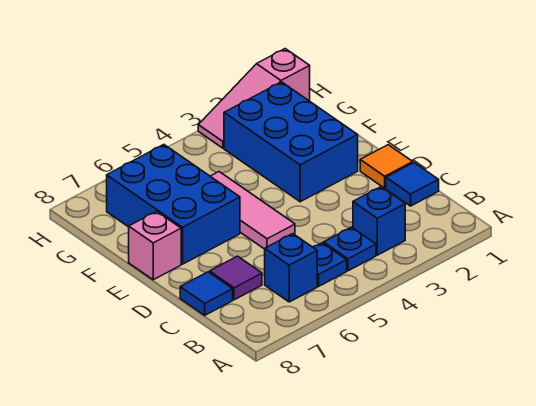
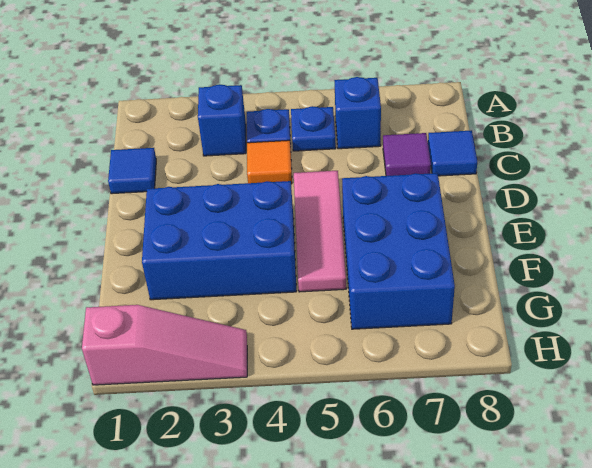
orange 1x1 tile [360,145,413,188] -> orange 1x1 tile moved to [247,140,292,184]
blue 2x3 brick [224,82,358,202] -> blue 2x3 brick turned to [142,181,296,300]
pink 1x1 brick [129,211,181,280] -> none

